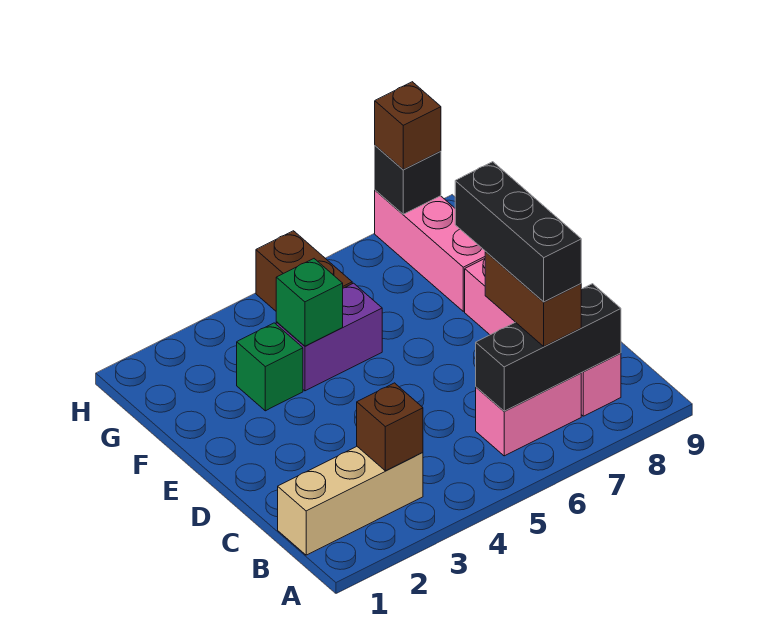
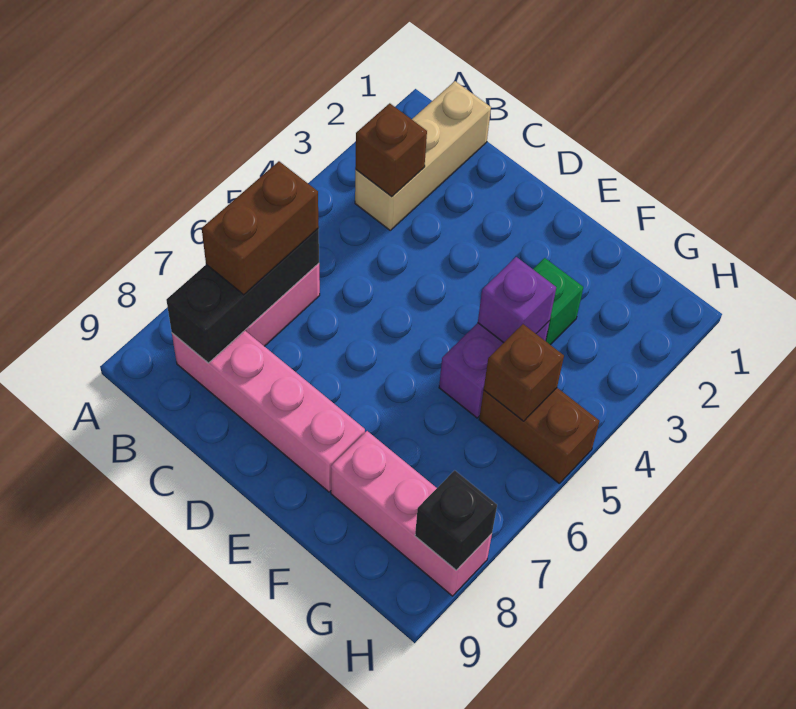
brown 1x2 brick [485,252,581,346] -> brown 1x2 brick turned to [202,161,319,295]
black 1x3 brick [455,162,581,302] -> none
green 1x1 brick [276,259,343,346] -> purple 1x1 brick [478,257,556,343]
brown 1x1 brick [375,82,441,170] -> brown 1x1 brick moved to [484,324,564,421]

